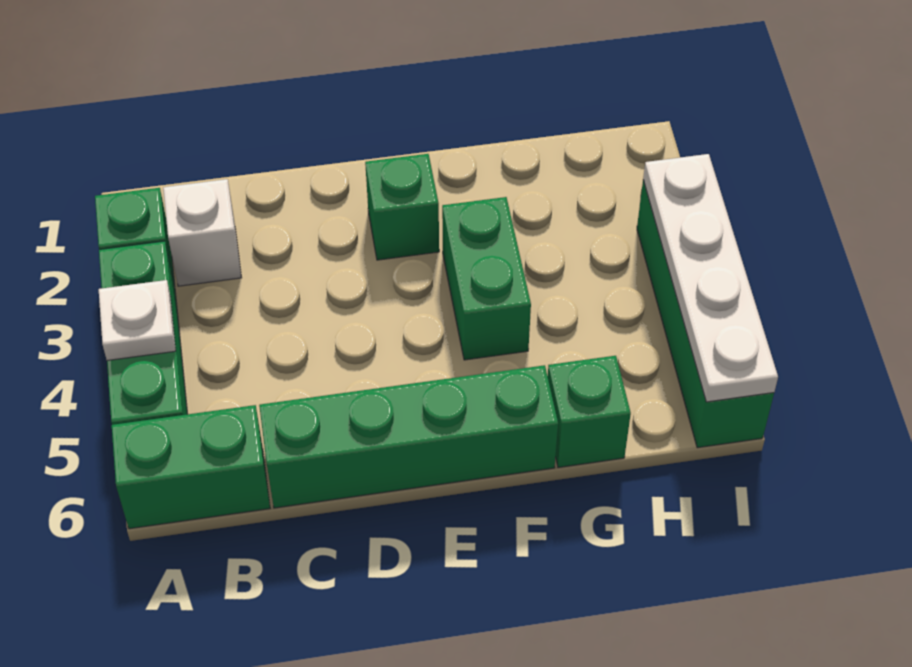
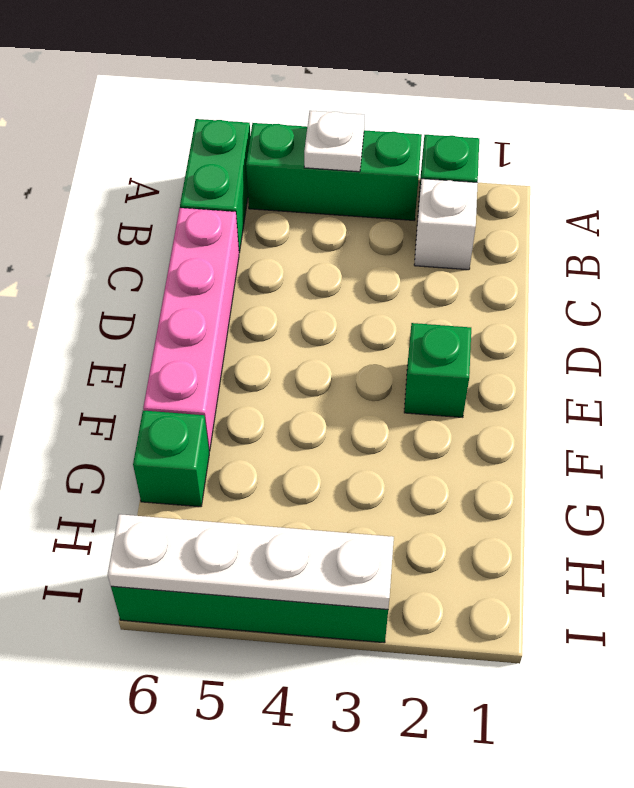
green 1x4 brick [259,365,558,508] -> pink 1x4 brick [143,208,239,451]
green 1x2 brick [442,197,531,360] -> none

